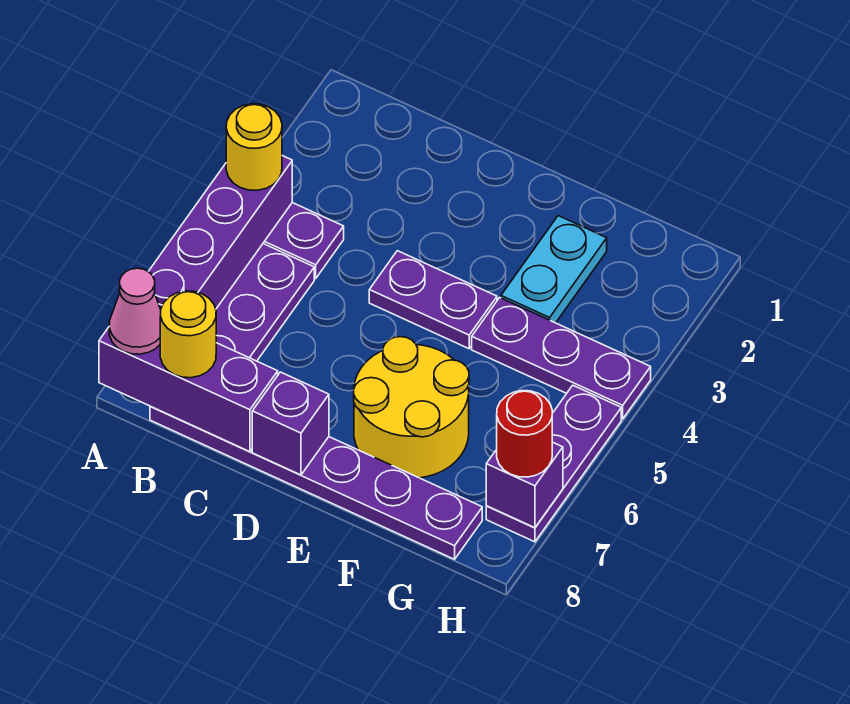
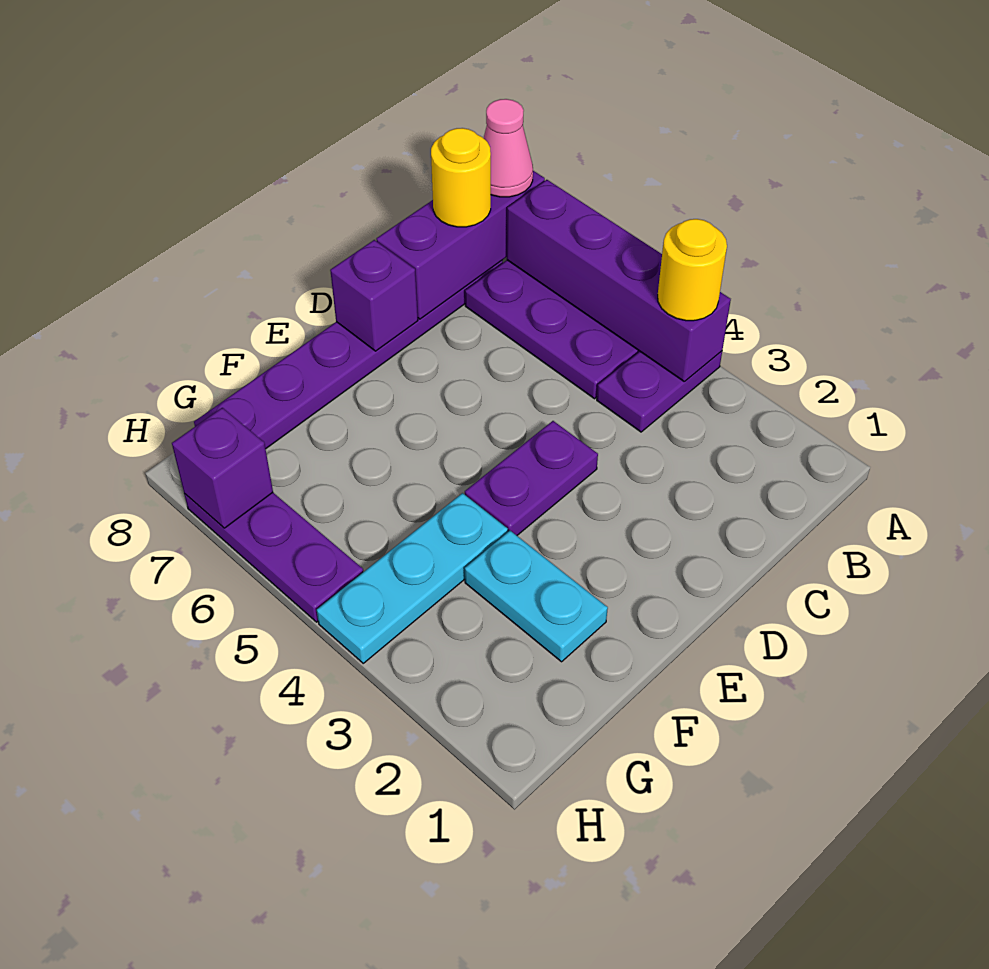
yellow 2x2 round brick [354,337,469,478] -> none
purple 1x3 plate [472,298,651,419] -> cyan 1x3 plate [317,493,508,663]
red 1x1 round brick [497,391,552,477] -> none

